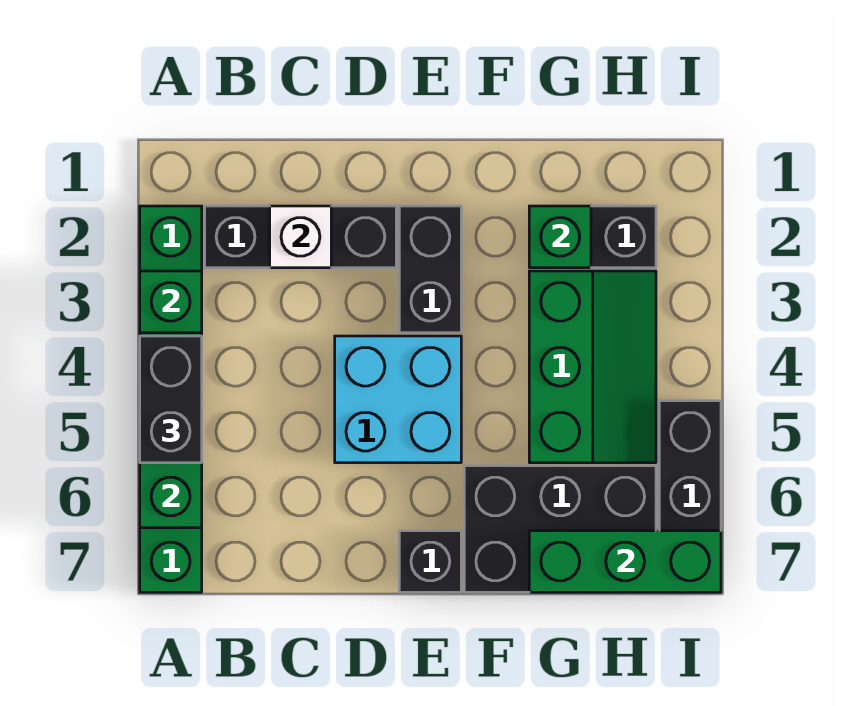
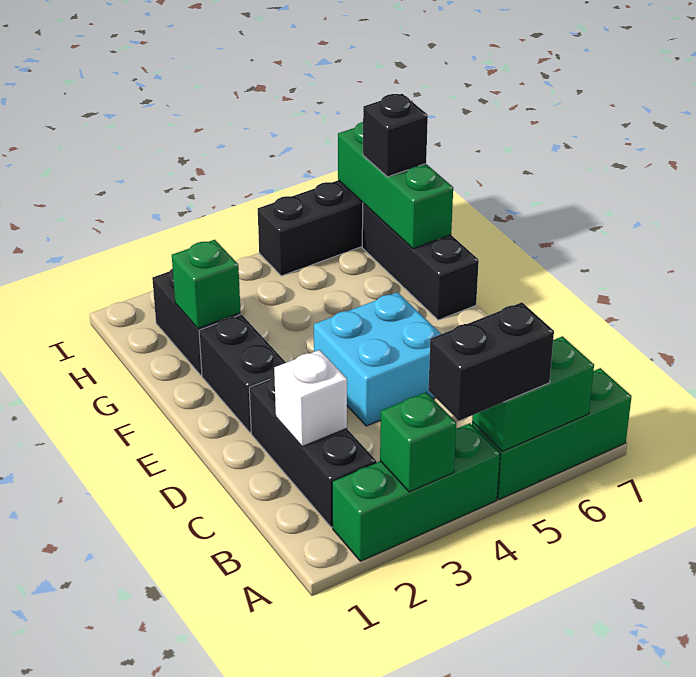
black 1x2 brick [399,206,461,333] -> black 1x2 brick turned to [199,315,286,433]
black 1x1 brick [399,531,461,592] -> black 1x1 brick moved to [363,94,428,177]
black 2x3 brick [464,466,656,592] -> black 1x3 brick [362,203,479,320]
green 2x3 slope [529,271,656,463] -> none

